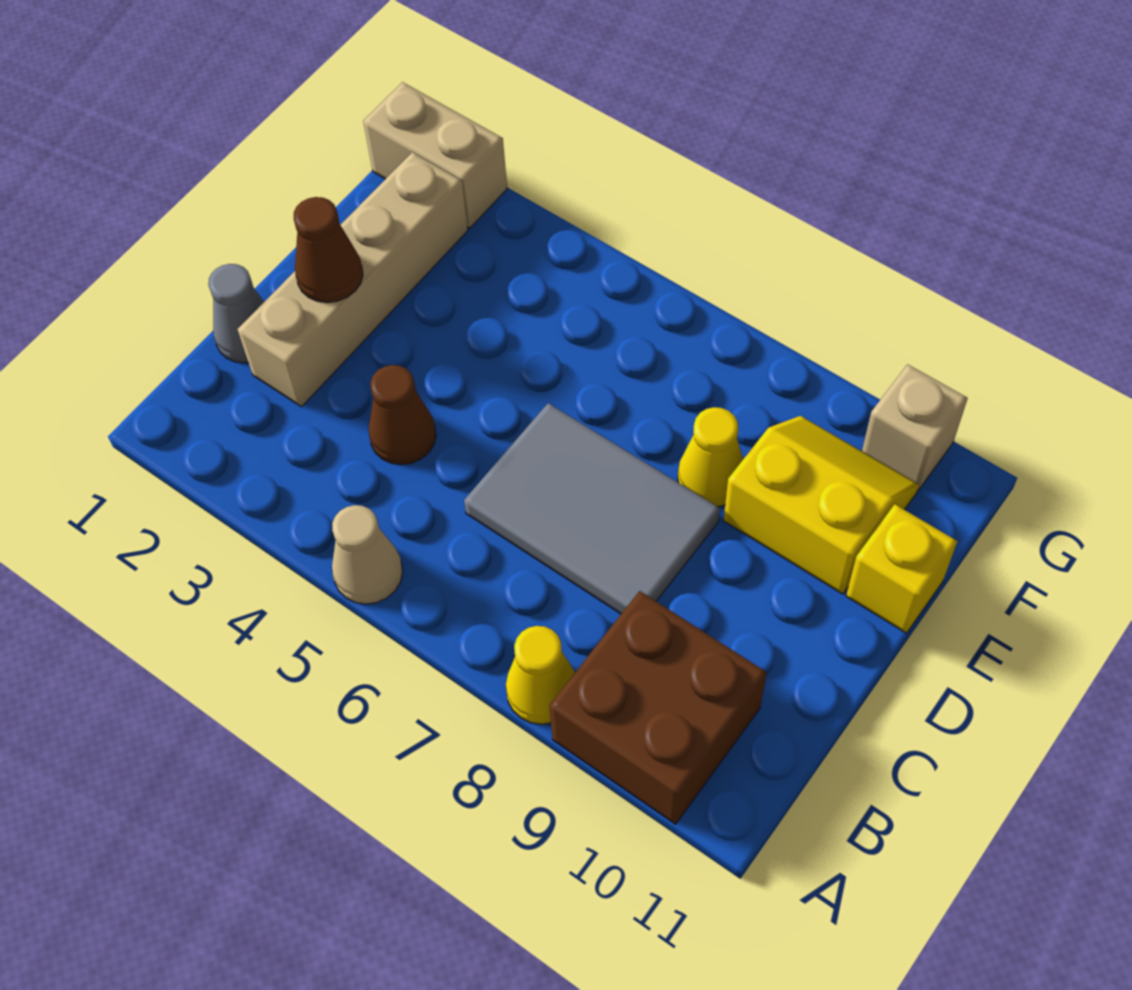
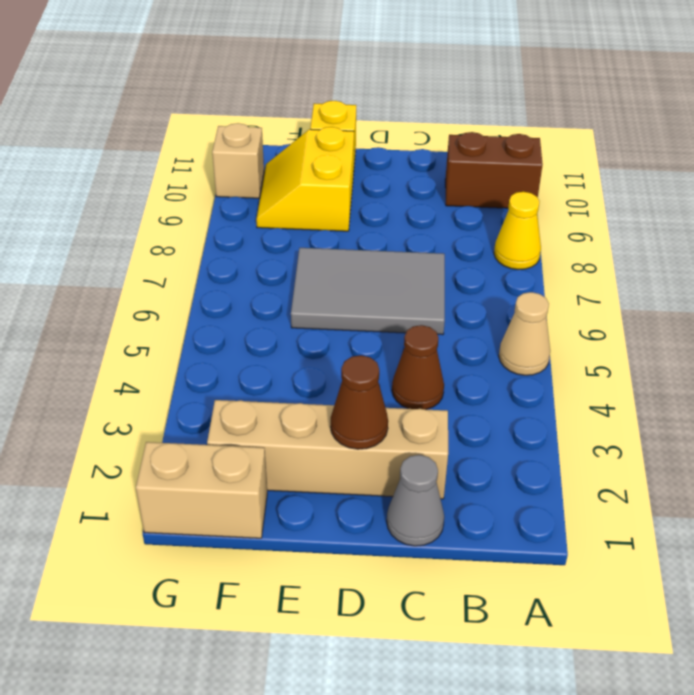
brown 2x2 brick [549,591,767,824] -> brown 1x2 brick [445,132,543,208]
grey 2x3 tile [464,403,720,614] -> grey 2x3 tile turned to [291,248,445,335]
yellow 1x1 cone [678,407,743,507] -> none
tan 1x2 brick [363,82,507,228] -> tan 1x2 brick turned to [136,442,267,538]

